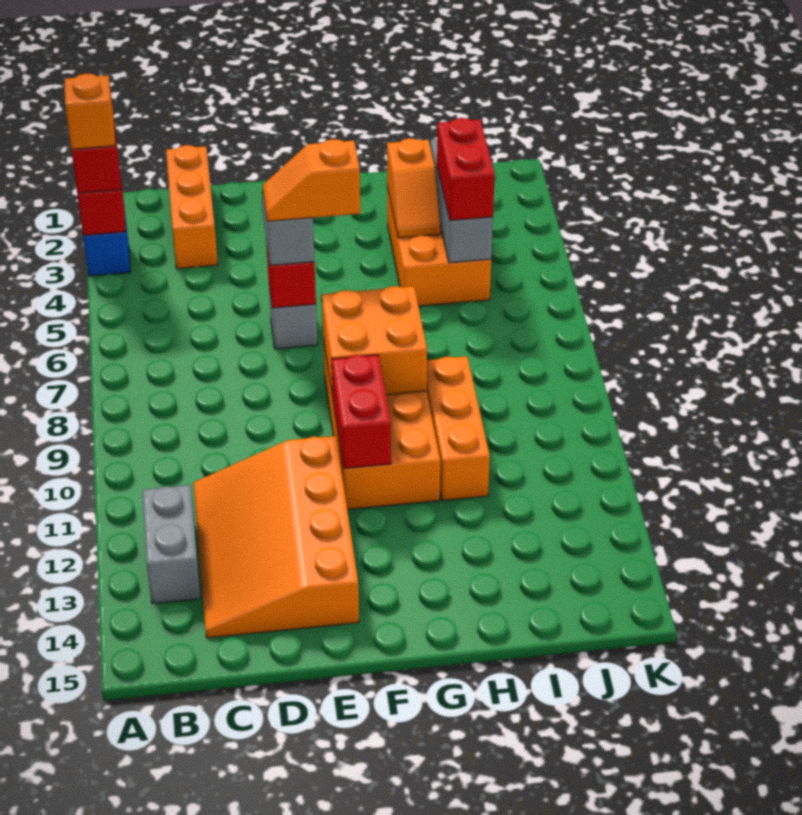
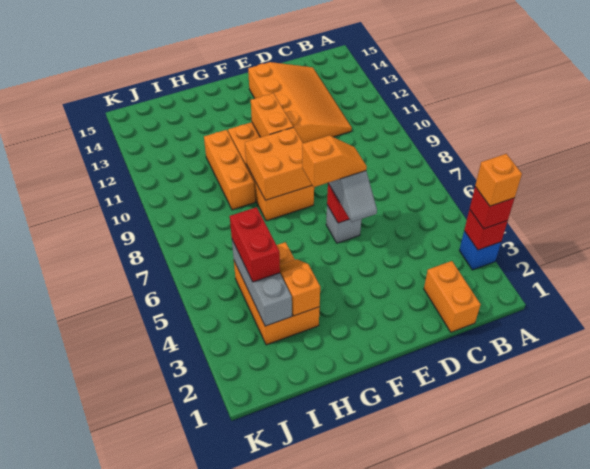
grey 1x2 brick [142,485,200,604] -> none
orange 1x3 brick [166,145,218,269] -> orange 1x2 brick [424,261,481,332]
red 1x2 brick [332,355,391,468] -> orange 1x2 brick [251,93,293,137]

